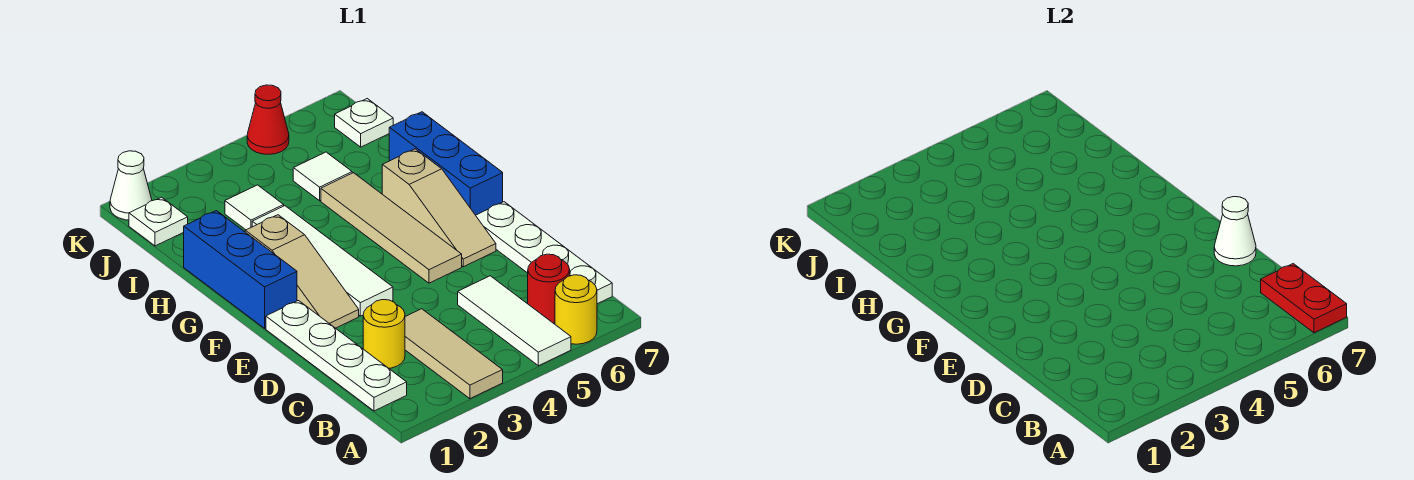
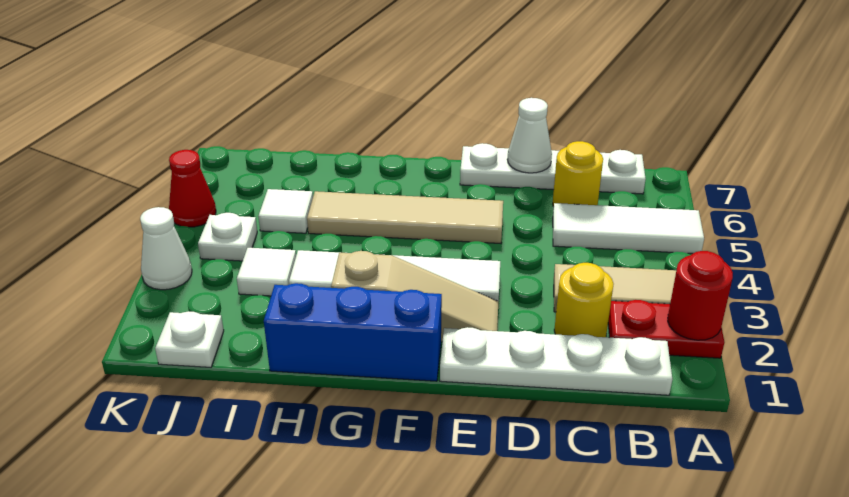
yellow 1x1 round brick [555,275,597,344] -> yellow 1x1 round brick moved to [553,141,603,207]
red 1x2 plate [1261,264,1347,333] -> red 1x2 plate moved to [608,300,724,358]
red 1x1 round brick [528,254,570,323] -> red 1x1 round brick moved to [668,251,733,340]
tan 1x3 slope [382,149,496,267] -> none
blue 1x3 brick [389,112,503,215] -> none
white 1x1 plate [335,99,393,147] -> white 1x1 plate moved to [198,213,257,261]
white 1x1 cone [110,151,152,220] -> white 1x1 cone moved to [140,207,192,290]

